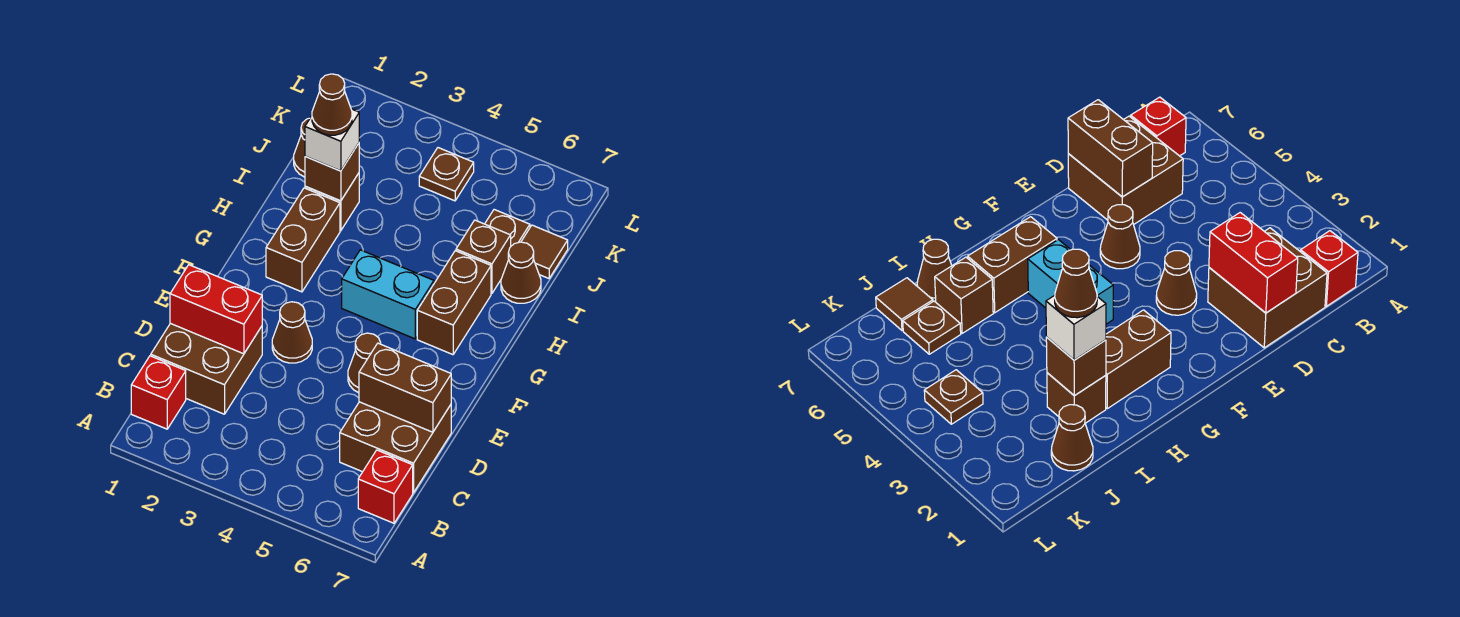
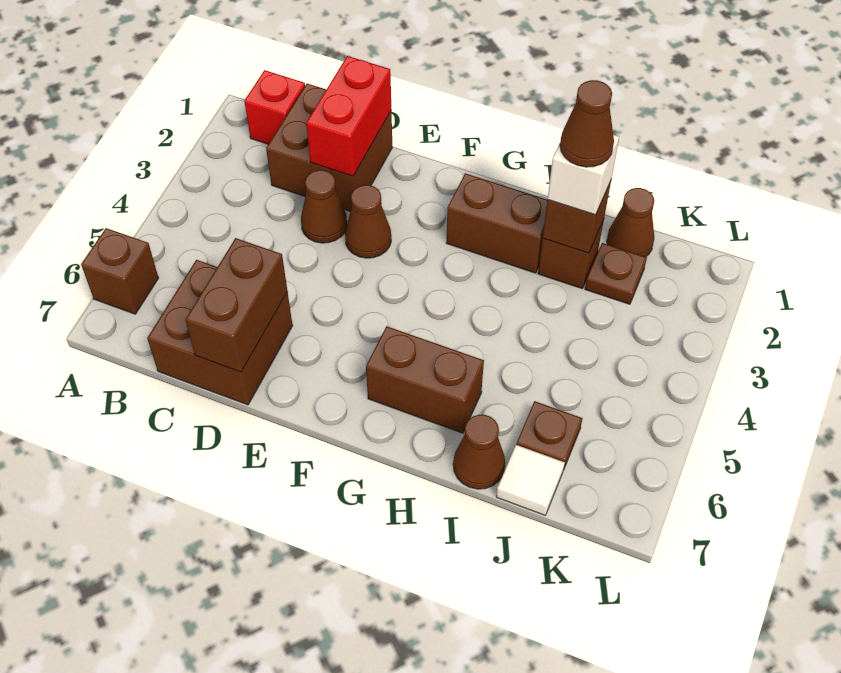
red 1x1 brick [358,450,413,523] -> none
brown 1x1 cone [348,333,381,393] -> brown 1x1 cone moved to [301,170,347,243]
cyan 1x2 brick [342,250,434,339] -> none
brown 1x1 brick [456,220,511,293] -> brown 1x1 brick moved to [81,228,158,314]
brown 1x1 tile [521,225,568,278] -> white 1x1 tile [496,445,565,515]
brown 1x1 plate [419,148,474,201] -> brown 1x1 plate moved to [585,243,647,304]

